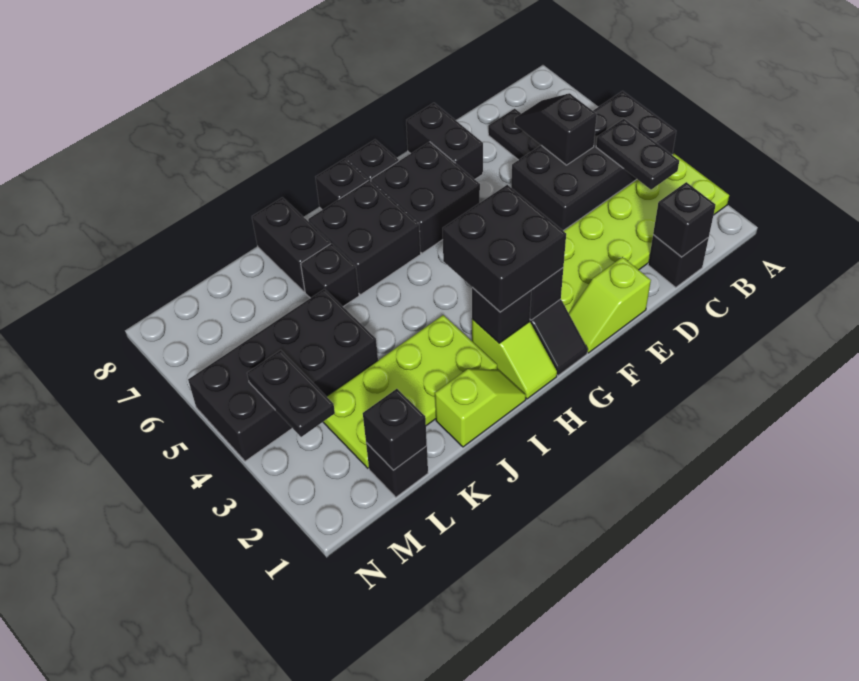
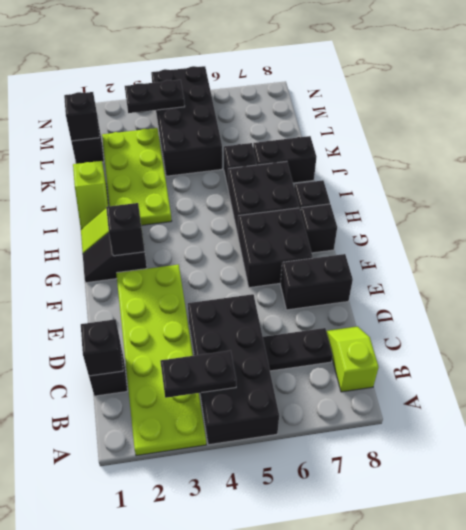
black 1x2 slope [515,93,597,165] -> none
lime 1x2 slope [569,257,651,353] -> lime 1x2 slope moved to [326,326,379,392]
black 2x2 brick [443,185,566,312] -> none
black 1x1 brick [472,288,531,343] -> none

